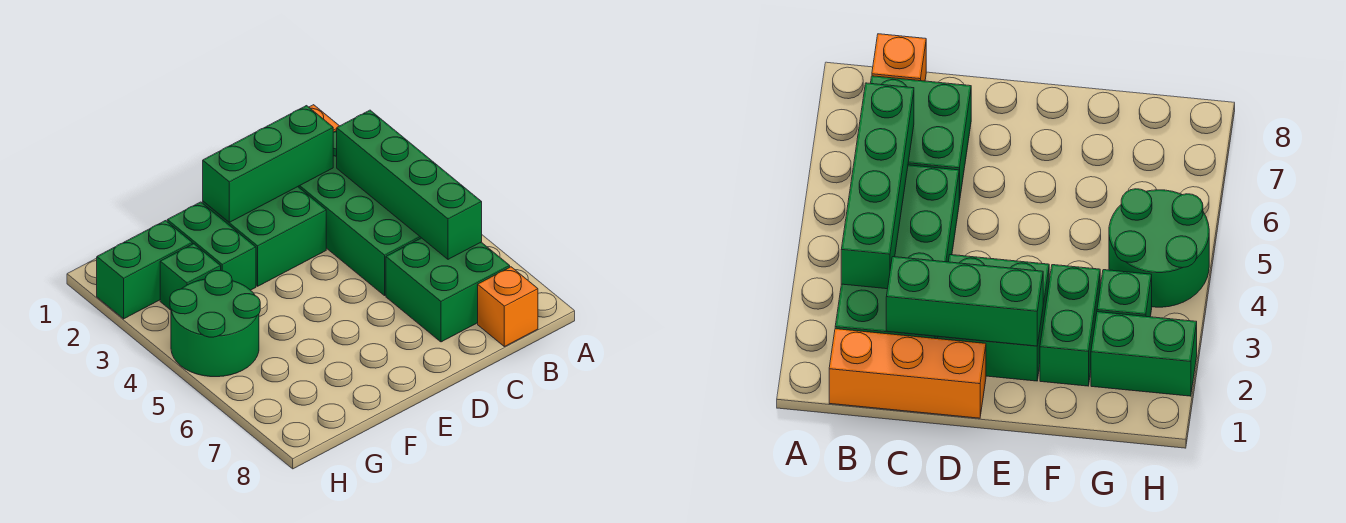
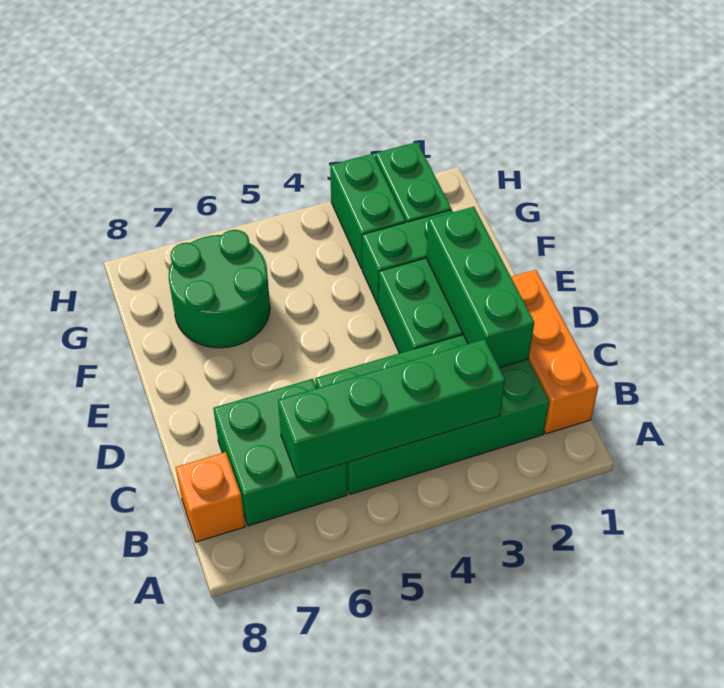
green 1x1 brick [160,244,221,310] -> green 1x2 brick [330,154,405,269]
green 2x2 round brick [170,271,260,377] -> green 2x2 round brick moved to [169,230,270,348]

